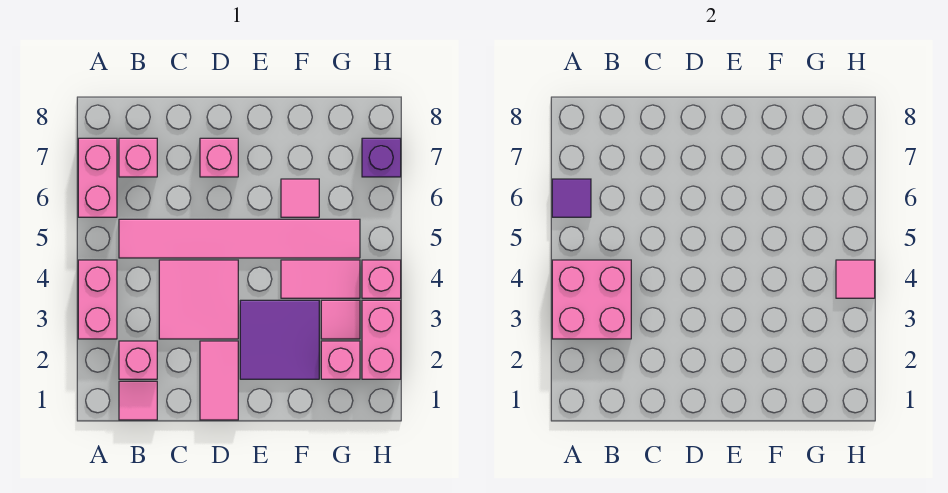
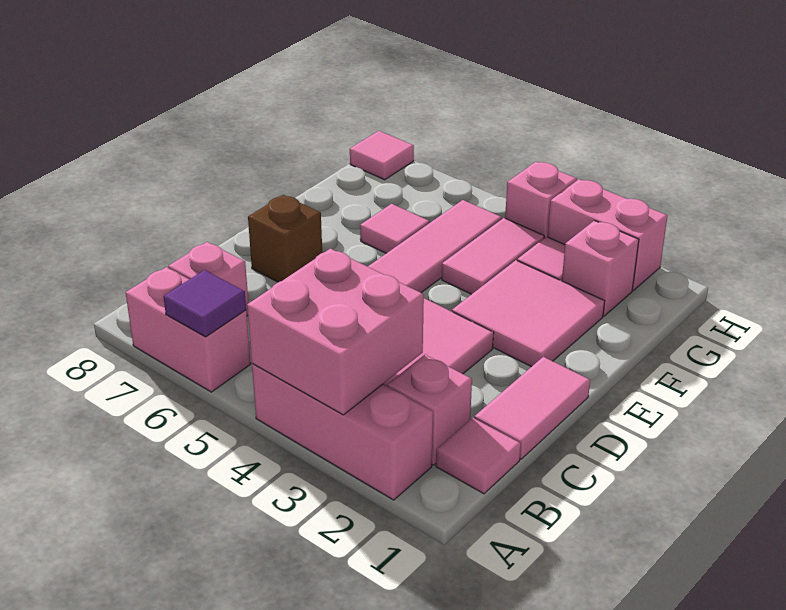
pink 1x2 brick [78,260,117,339] -> pink 1x3 brick [252,364,433,500]
pink 1x2 tile [200,341,238,420] -> pink 1x2 tile turned to [474,357,590,459]
pink 1x1 brick [200,138,238,177] -> brown 1x1 brick [248,195,322,282]
purple 2x2 tile [240,300,319,379] -> pink 2x2 tile [452,260,605,367]
pink 1x1 tile [836,260,875,298] -> pink 1x1 tile moved to [350,131,414,180]
purple 1x1 brick [362,138,401,177] -> none

